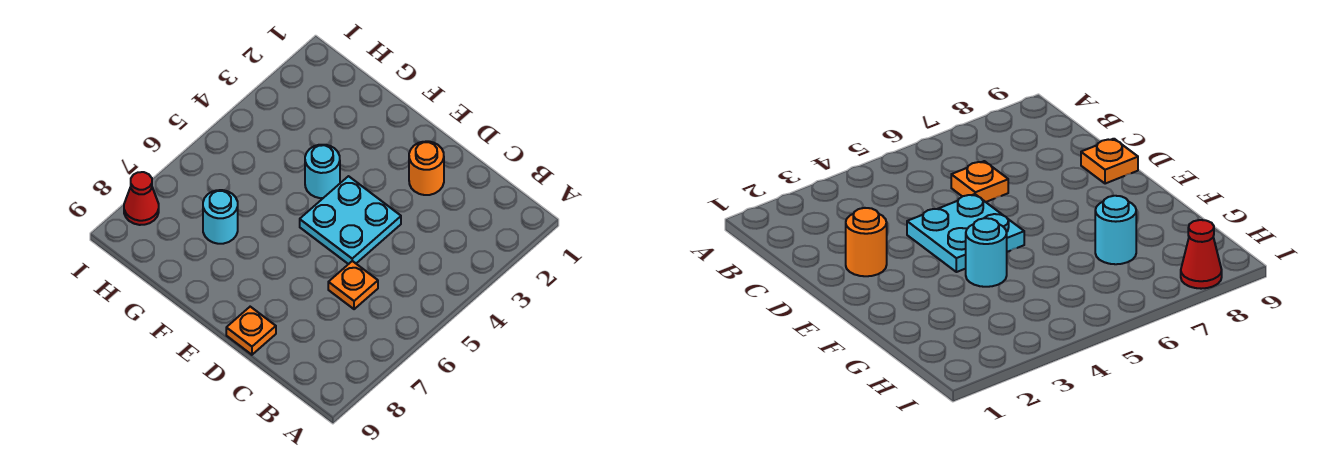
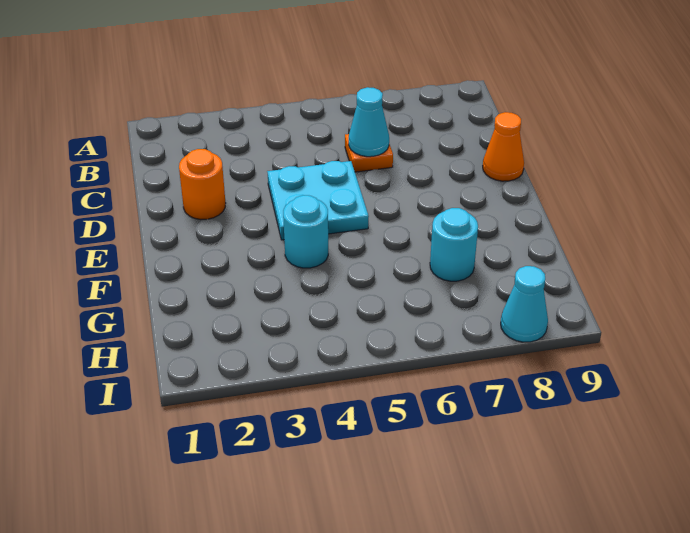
none -> cyan 1x1 cone [349,87,389,157]
orange 1x1 plate [226,307,276,355] -> orange 1x1 cone [483,112,524,181]
red 1x1 cone [124,172,159,225] -> cyan 1x1 cone [501,266,548,342]

